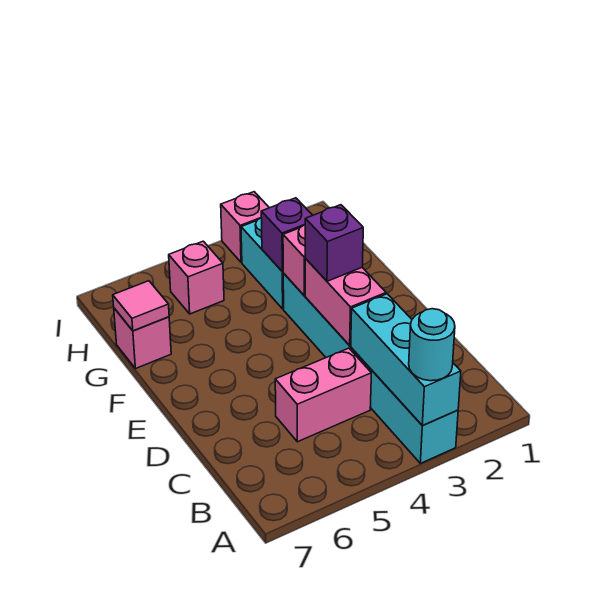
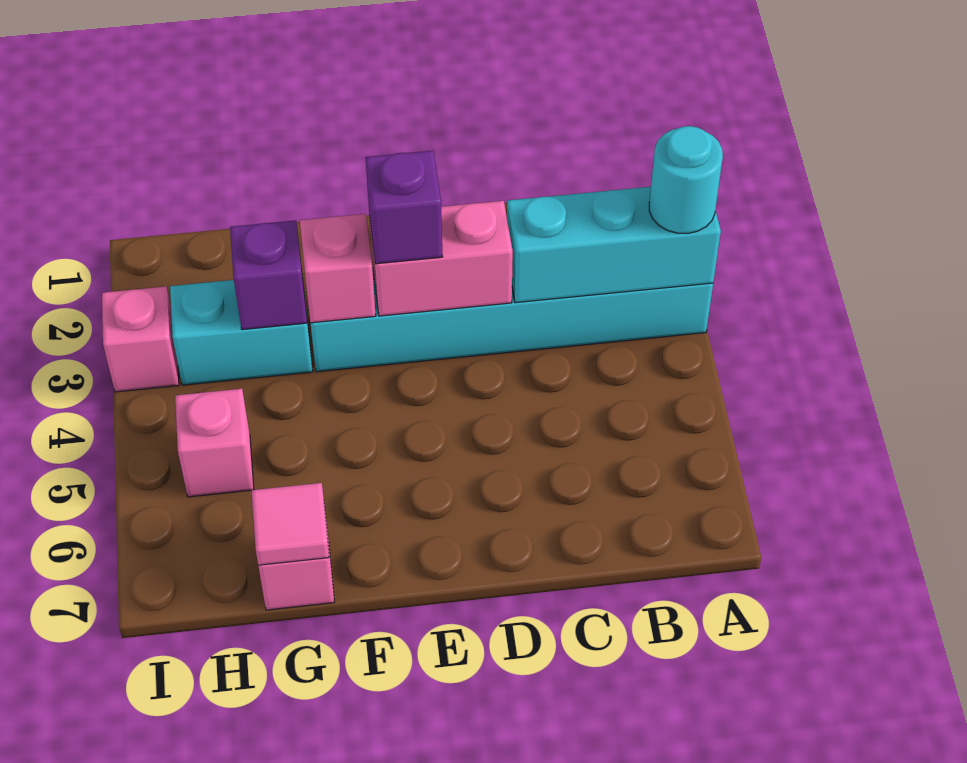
pink 1x2 brick [275,348,371,442] -> none

